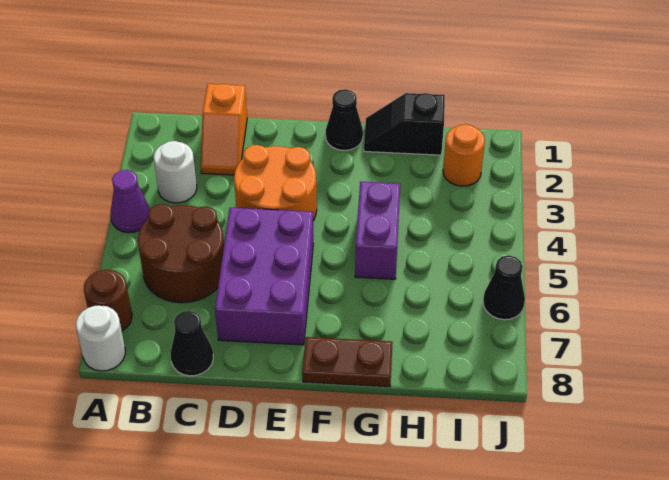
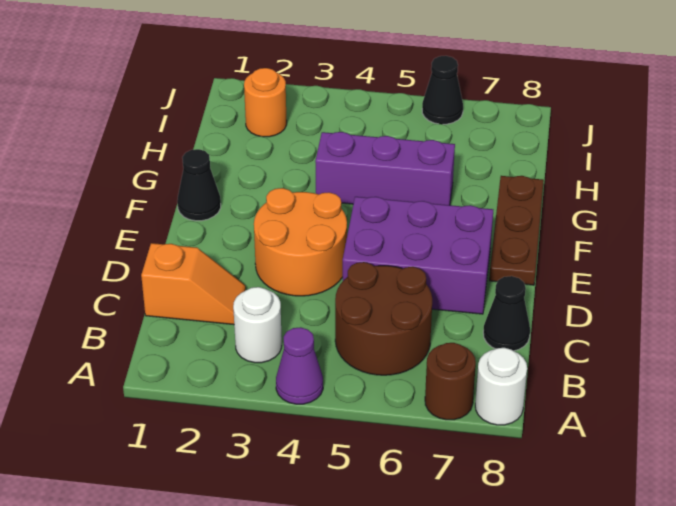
brown 1x2 plate [302,337,393,387] -> brown 1x3 plate [489,176,544,285]
black 1x2 slope [364,93,445,155] -> none
purple 1x2 brick [355,182,400,279] -> purple 1x3 brick [315,132,455,205]

